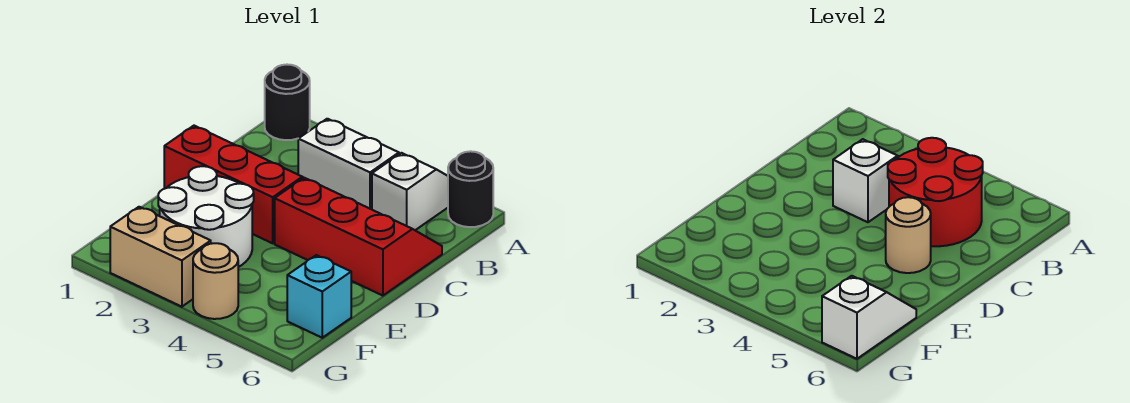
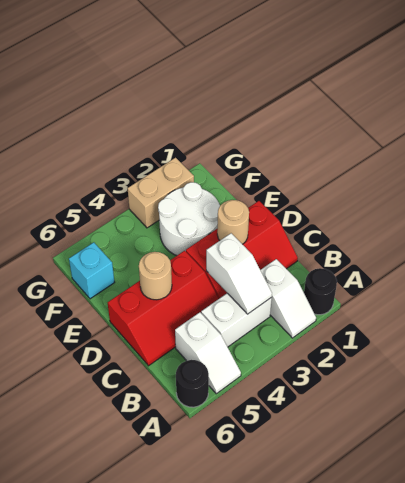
red 2x2 round brick [888,138,983,246] -> none
white 1x2 slope [822,276,916,359] -> white 1x2 slope moved to [261,259,316,338]
tan 1x1 round brick [193,243,238,319] -> tan 1x1 round brick moved to [217,200,249,244]

